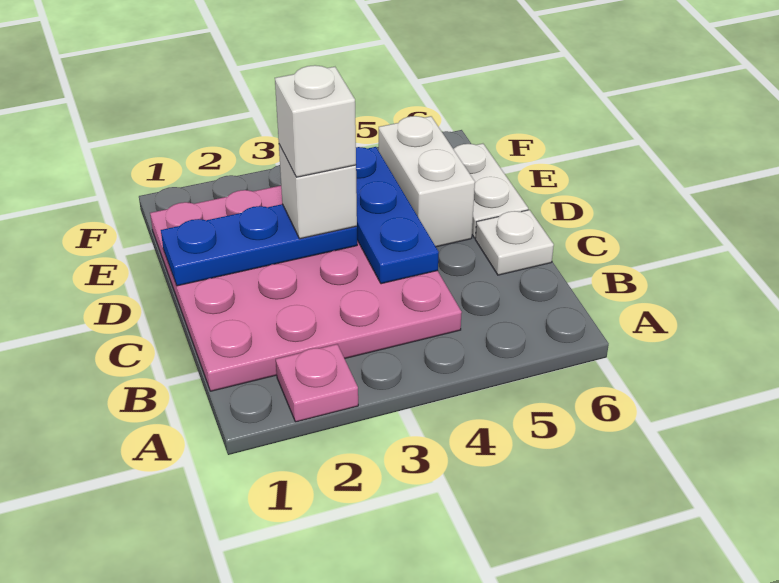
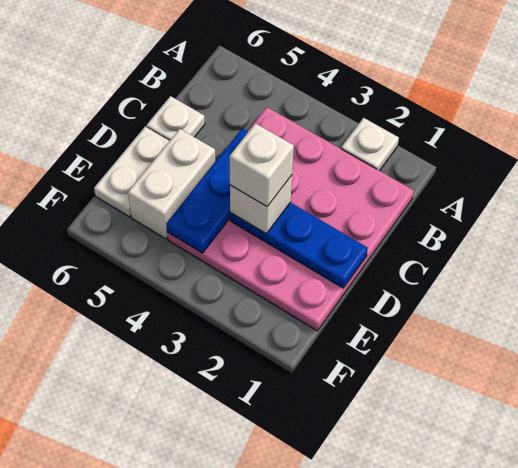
pink 1x1 plate [276,344,358,422] -> white 1x1 plate [341,118,399,171]

